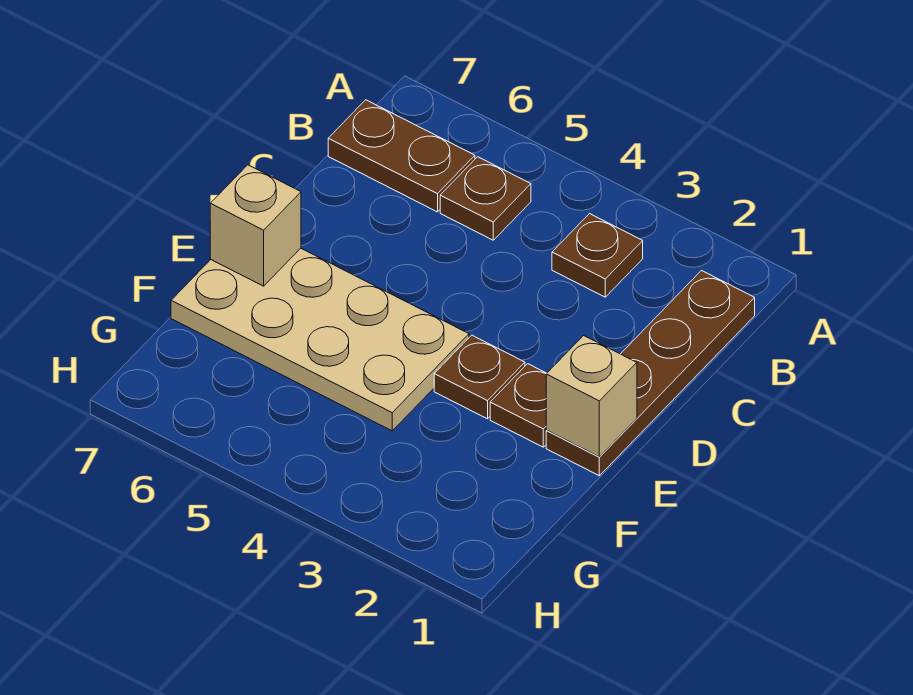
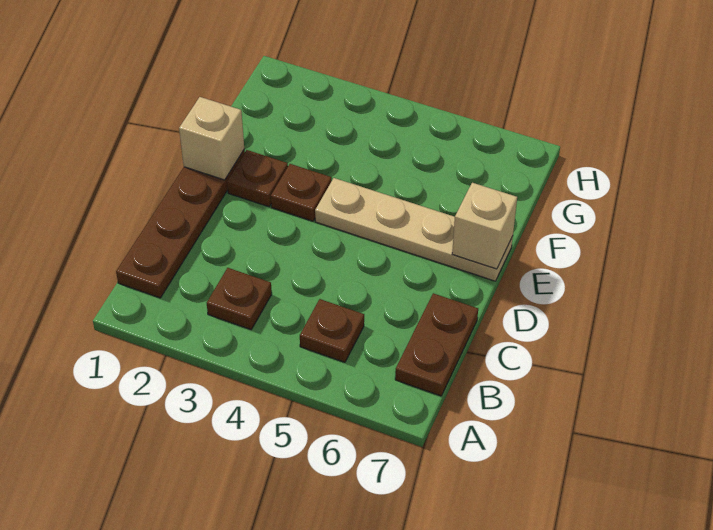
brown 1x2 plate [328,100,475,212] -> brown 1x2 plate turned to [395,293,478,396]
tan 2x4 plate [171,248,469,431] -> tan 1x4 plate [315,178,513,281]

